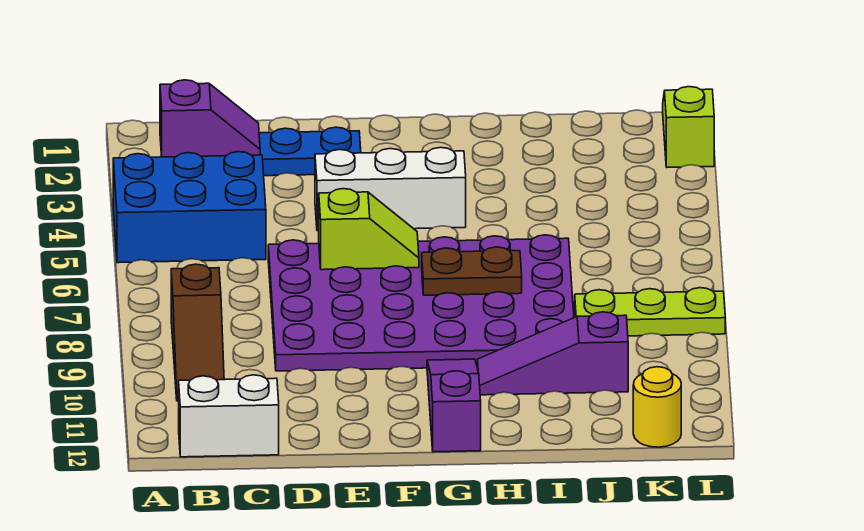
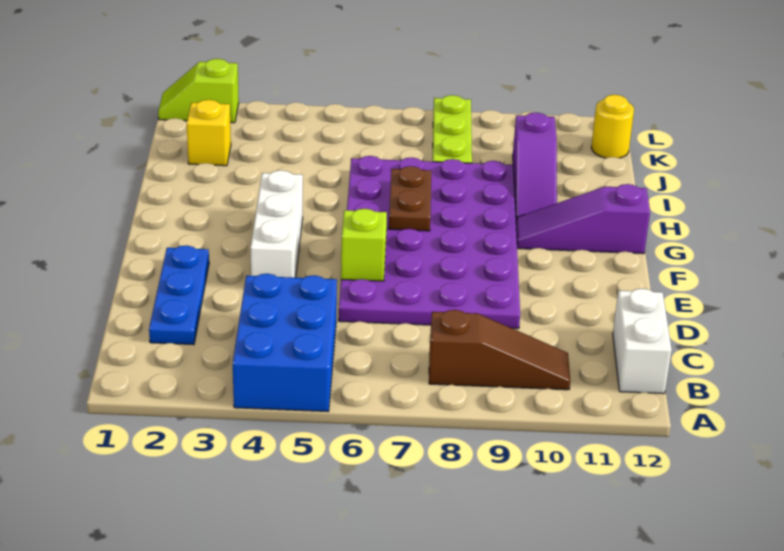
purple 1x2 slope [160,80,260,157] -> none
none -> yellow 1x1 brick [187,100,231,166]

